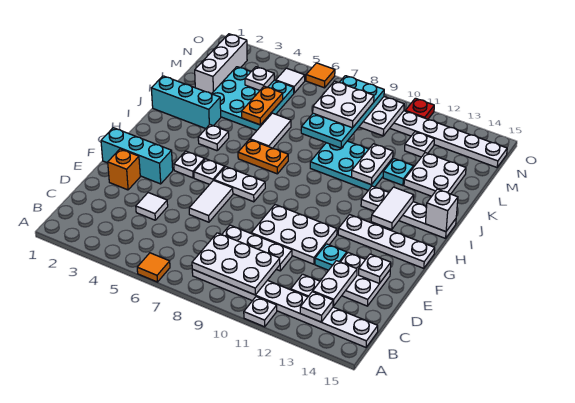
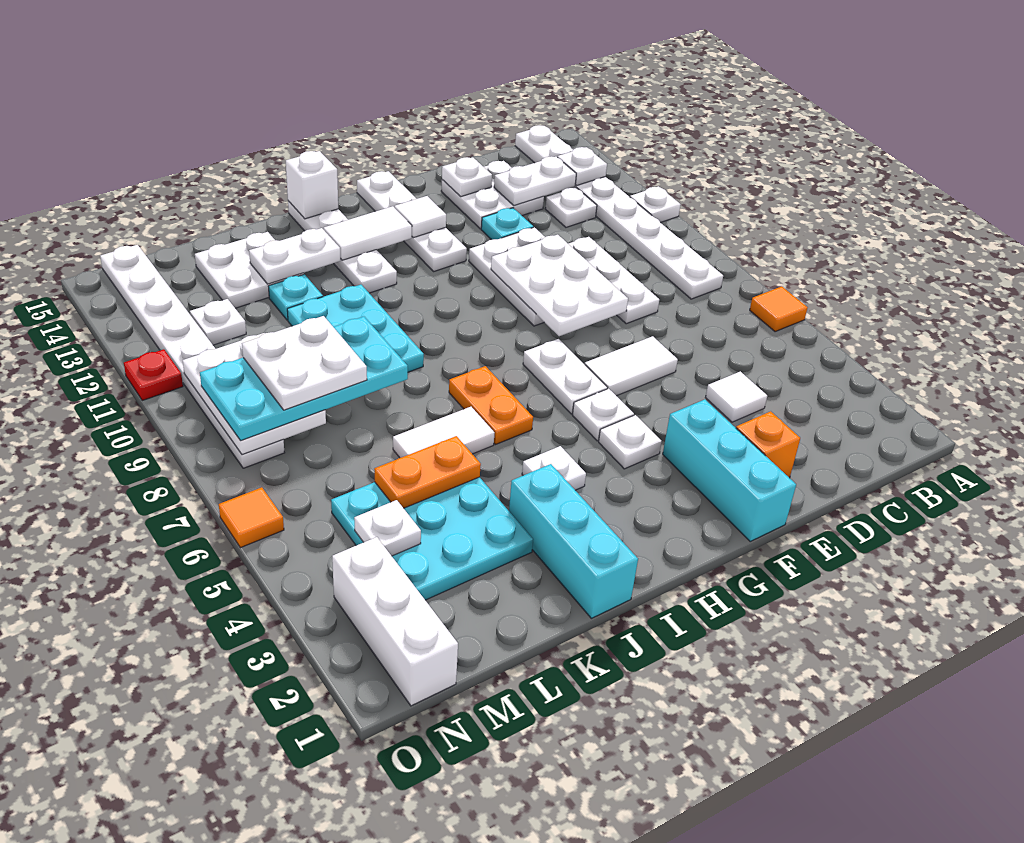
white 2x3 plate [192,233,280,295] -> white 2x3 plate moved to [491,235,628,336]
white 1x2 plate [352,144,393,185] -> white 1x2 plate moved to [249,228,341,284]
white 1x3 brick [195,34,247,94] -> white 1x3 brick turned to [332,537,458,706]
white 1x1 tile [276,68,305,93] -> white 1x1 tile moved to [395,196,446,238]

